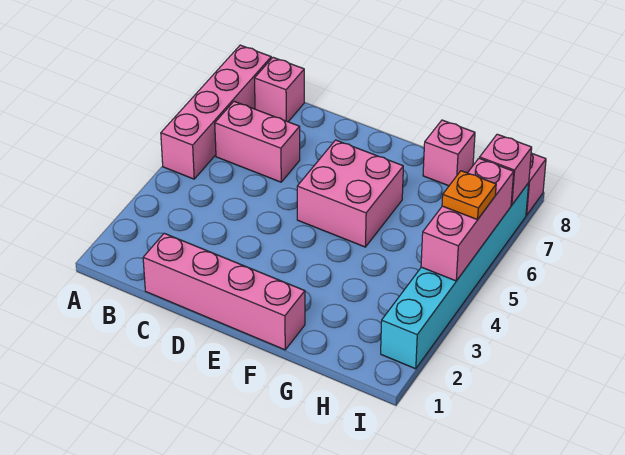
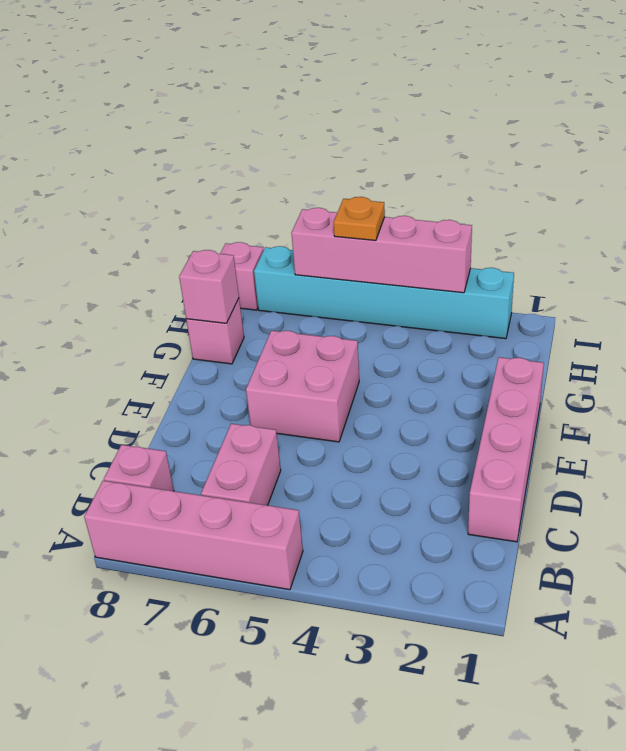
pink 1x3 brick [421,158,514,281] -> pink 1x4 brick [291,208,472,293]
pink 1x1 brick [480,134,532,205] -> pink 1x1 brick moved to [179,250,239,323]

